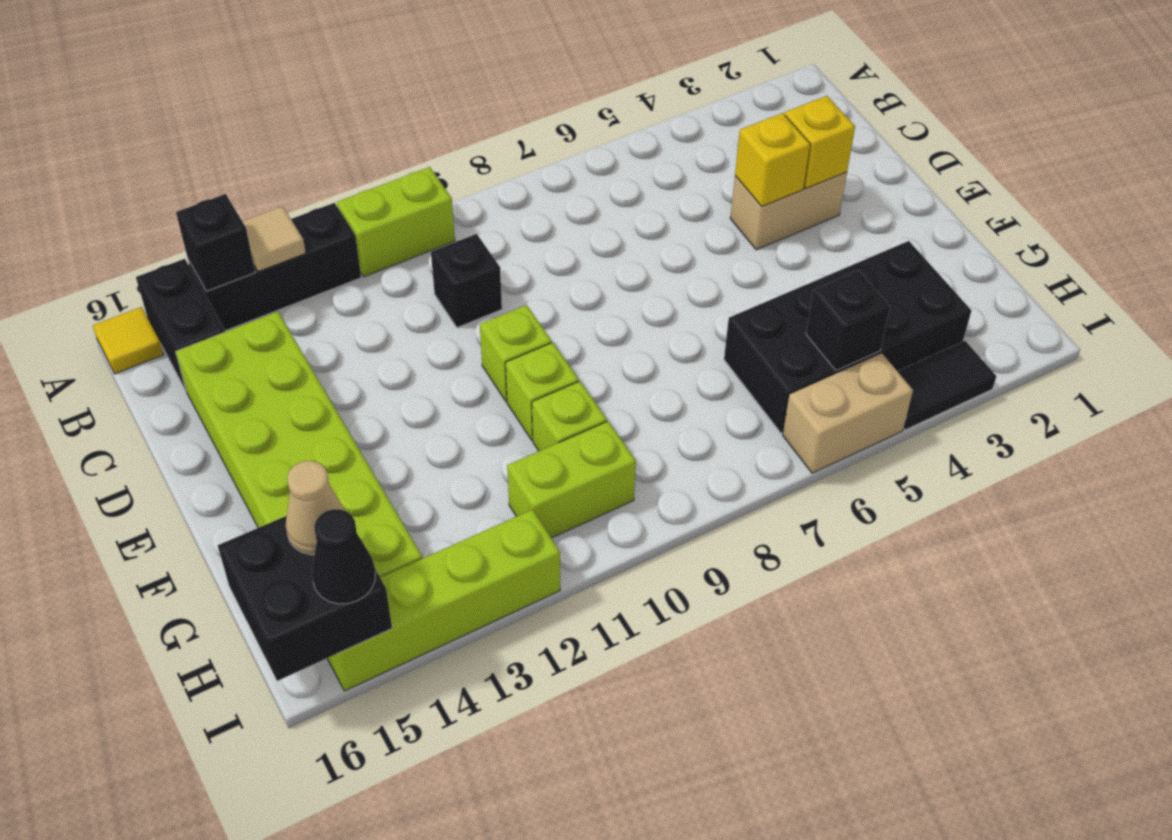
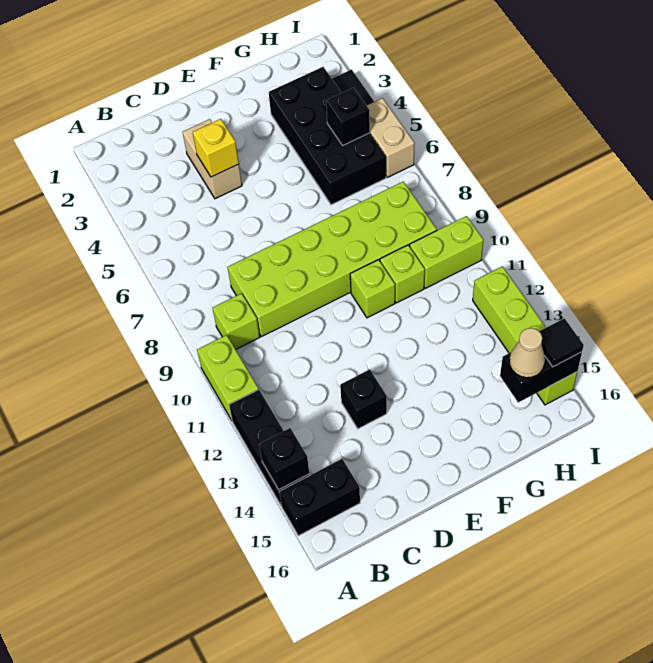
tan 1x1 tile [242,206,306,272] -> none
yellow 1x1 tile [93,307,164,374] -> none
black 1x1 brick [431,234,502,328] -> black 1x1 brick moved to [340,370,387,429]
lime 2x6 brick [176,312,422,577] -> lime 2x6 brick moved to [228,182,437,337]
yellow 1x1 brick [784,96,855,188] -> none
lime 1x1 brick [480,305,552,402] -> lime 1x1 brick moved to [213,293,260,350]
lime 1x2 brick [507,421,636,538] -> lime 1x2 brick turned to [410,216,483,288]
black 2x2 brick [218,516,392,681] -> black 1x2 brick [500,352,582,402]
black 1x1 cone [312,509,376,604] -> black 1x1 tile [539,318,584,367]

